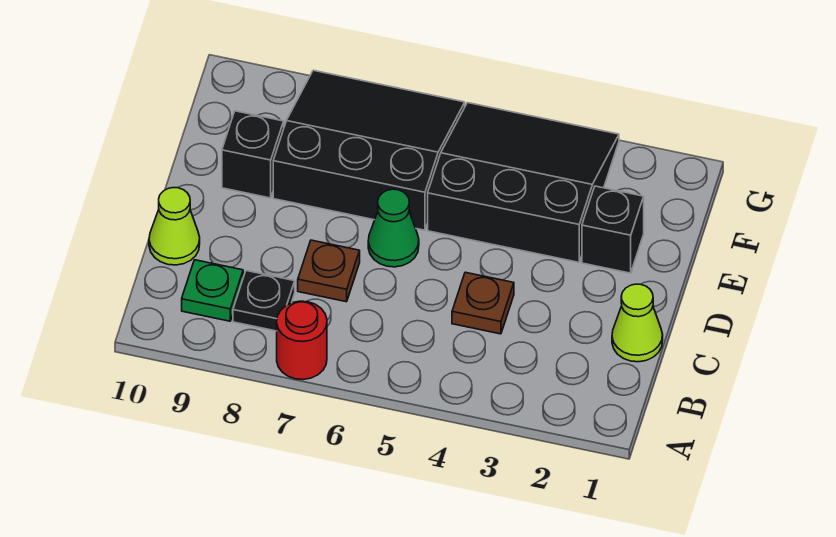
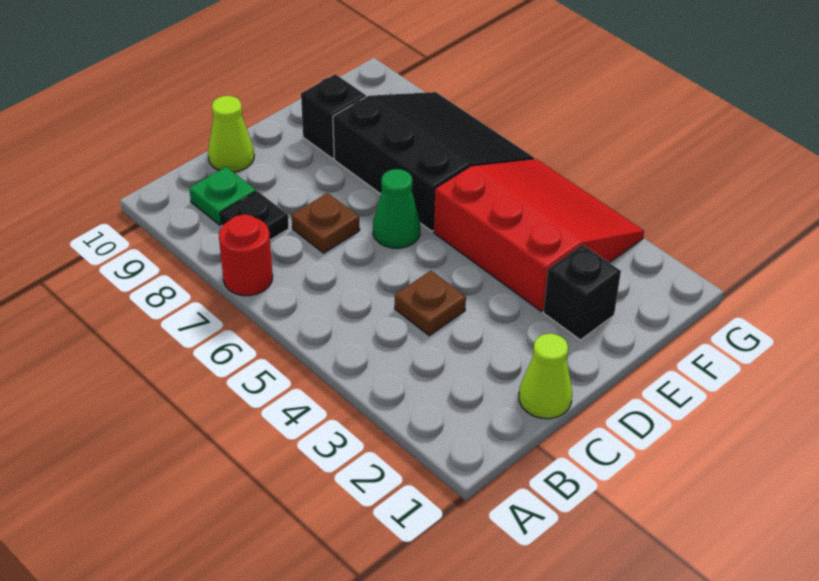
black 3x3 slope [428,103,619,262] -> red 3x3 slope [434,159,644,311]

